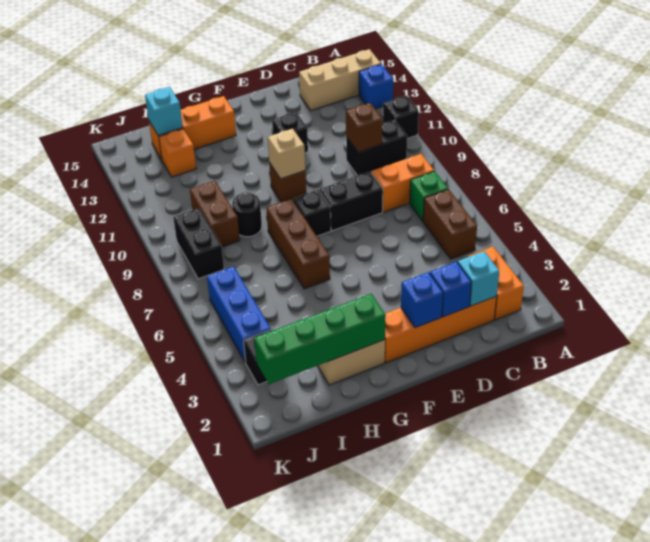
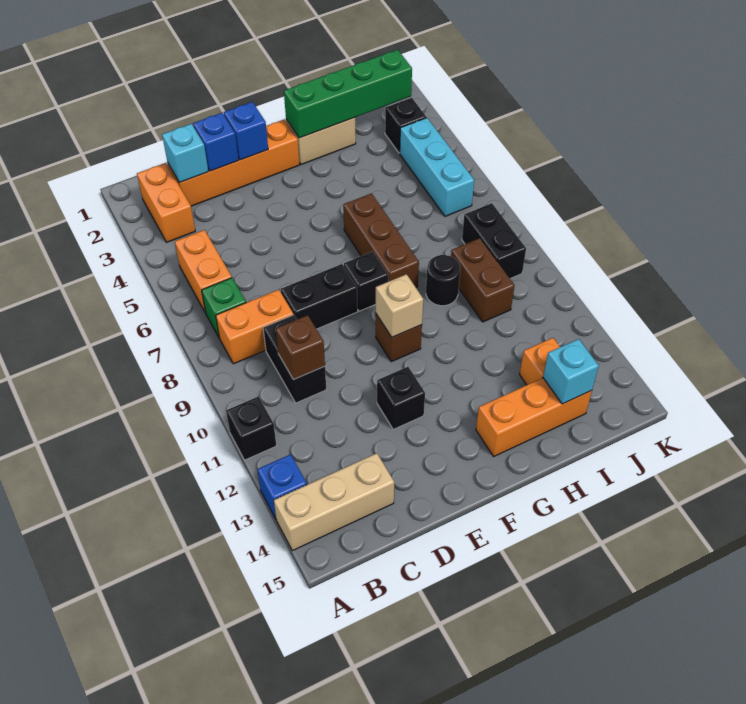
brown 1x2 brick [423,189,477,259] -> orange 1x2 brick [175,230,232,313]
black 1x2 brick [346,120,407,176] -> black 1x2 brick turned to [263,315,326,403]
blue 1x3 brick [207,267,271,362] -> cyan 1x3 brick [400,118,474,216]

